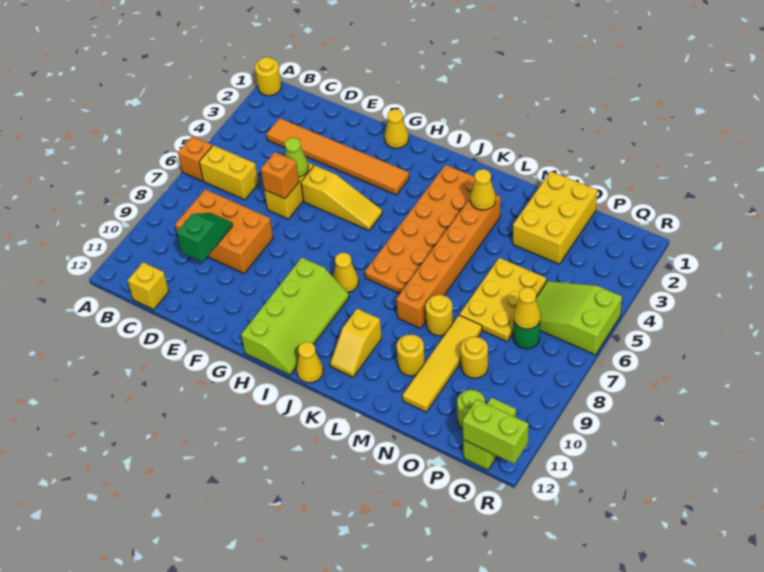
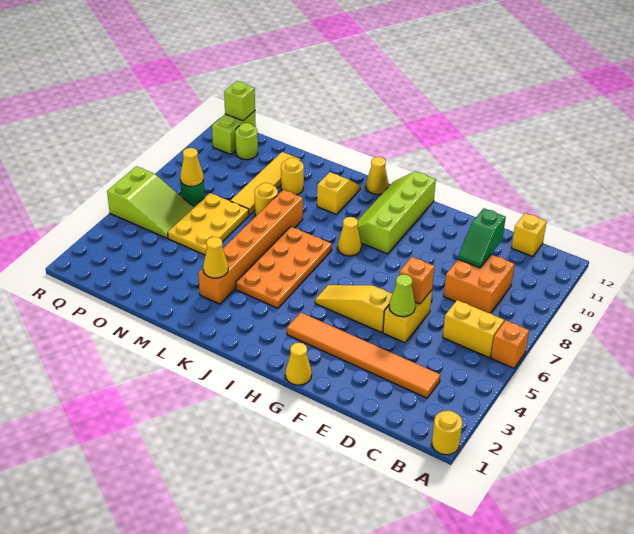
orange 2x3 brick [175,189,273,274] -> orange 2x2 brick [444,254,514,313]
orange 2x6 plate [365,165,475,293] -> orange 2x4 plate [236,227,332,308]
yellow 2x3 brick [513,171,597,264] -> none
yellow 1x1 round brick [461,337,488,378] -> none
lime 1x2 brick [462,400,529,464] -> lime 1x1 brick [224,81,255,121]

